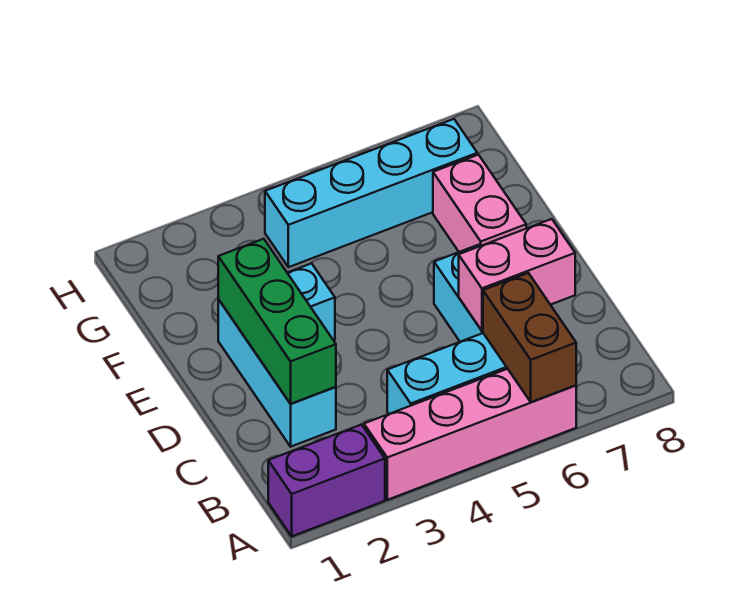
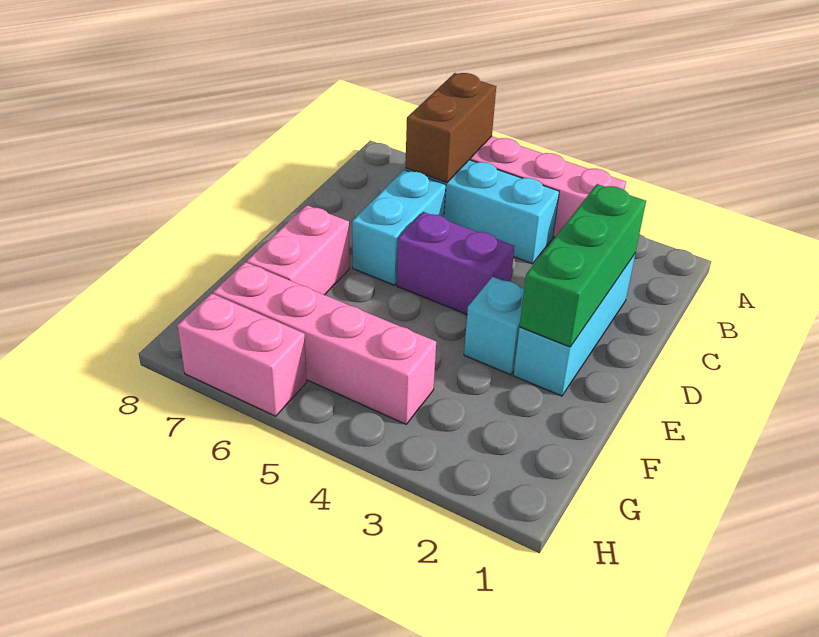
purple 1x2 brick [268,425,385,536] -> purple 1x2 brick moved to [397,212,515,314]
pink 1x2 brick [459,219,575,331] -> pink 1x2 brick moved to [177,293,307,416]
cyan 1x4 brick [265,119,477,267] -> pink 1x4 brick [213,262,436,424]

